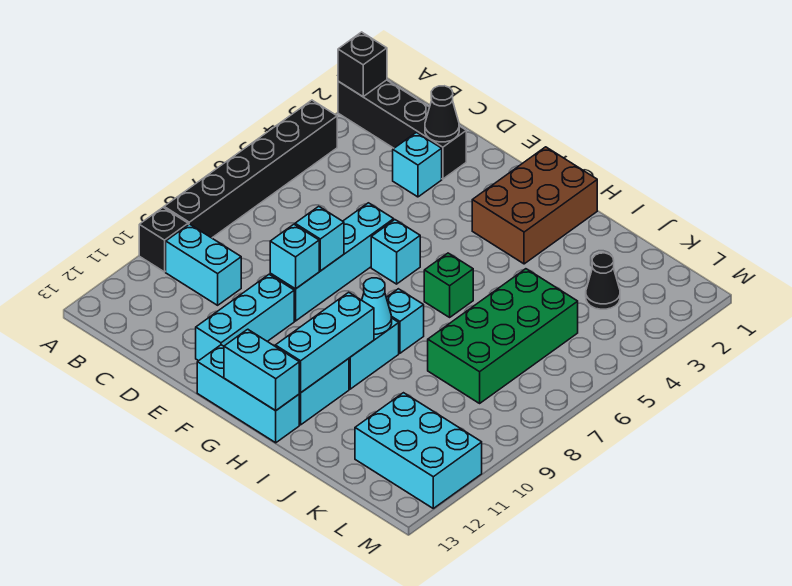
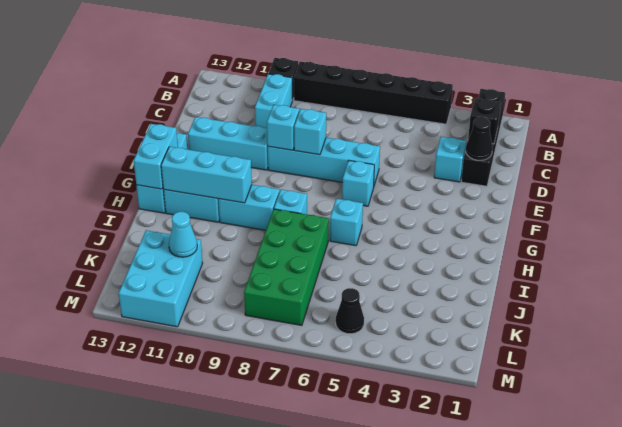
black 1x1 brick [338,32,387,97] -> black 1x1 brick moved to [468,98,501,144]
brown 2x3 brick [472,147,597,264] -> none
green 1x1 brick [424,253,473,317] -> cyan 1x1 brick [330,199,363,246]
cyan 1x1 cone [362,278,392,334] -> cyan 1x1 cone moved to [169,212,197,257]
green 2x4 brick [428,269,578,403] -> green 2x4 brick turned to [244,209,329,325]
black 1x1 cone [586,253,620,309] -> black 1x1 cone moved to [336,288,364,334]

